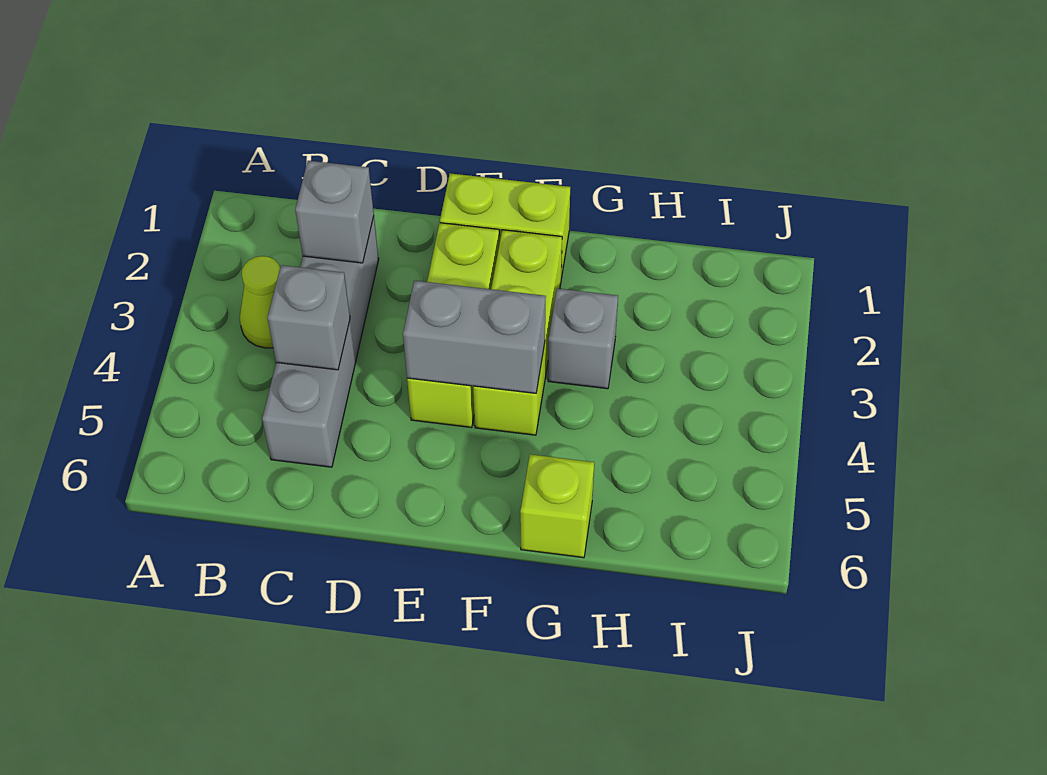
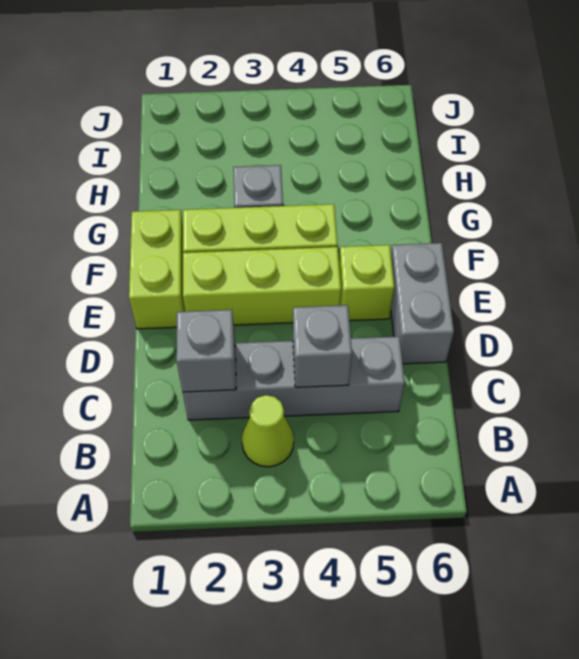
grey 1x2 brick [403,281,546,393] -> grey 1x2 brick moved to [391,243,454,364]
lime 1x1 brick [520,454,594,558] -> lime 1x1 brick moved to [339,245,394,321]

